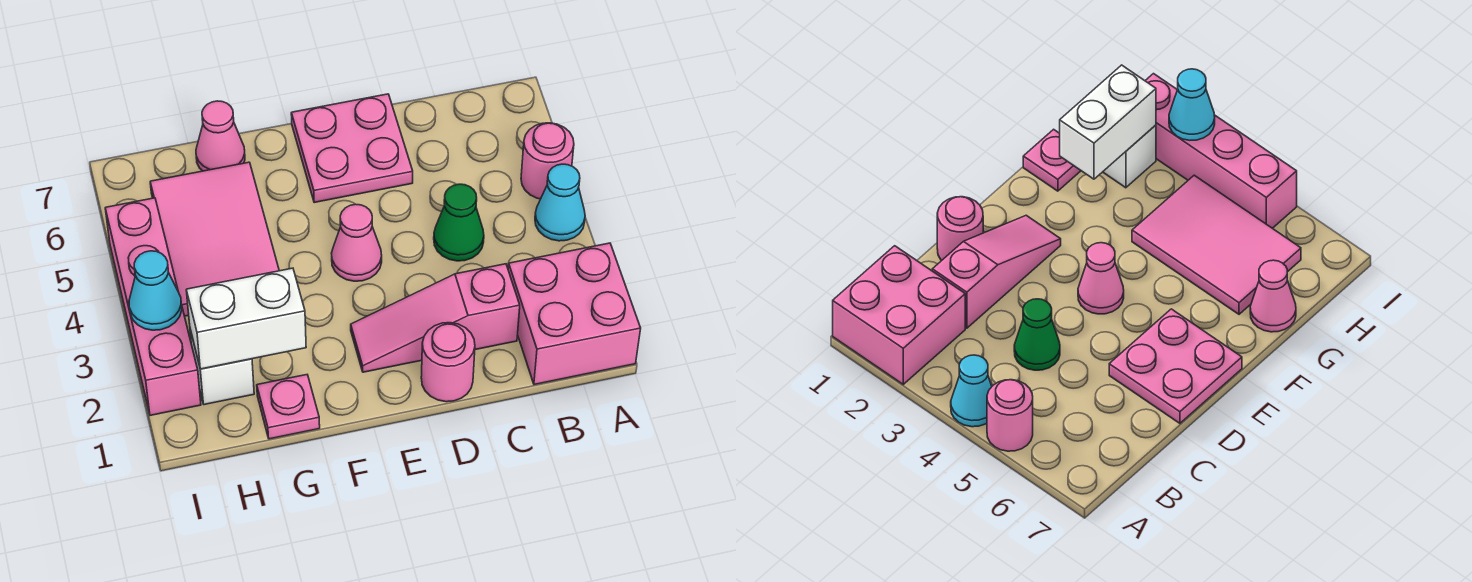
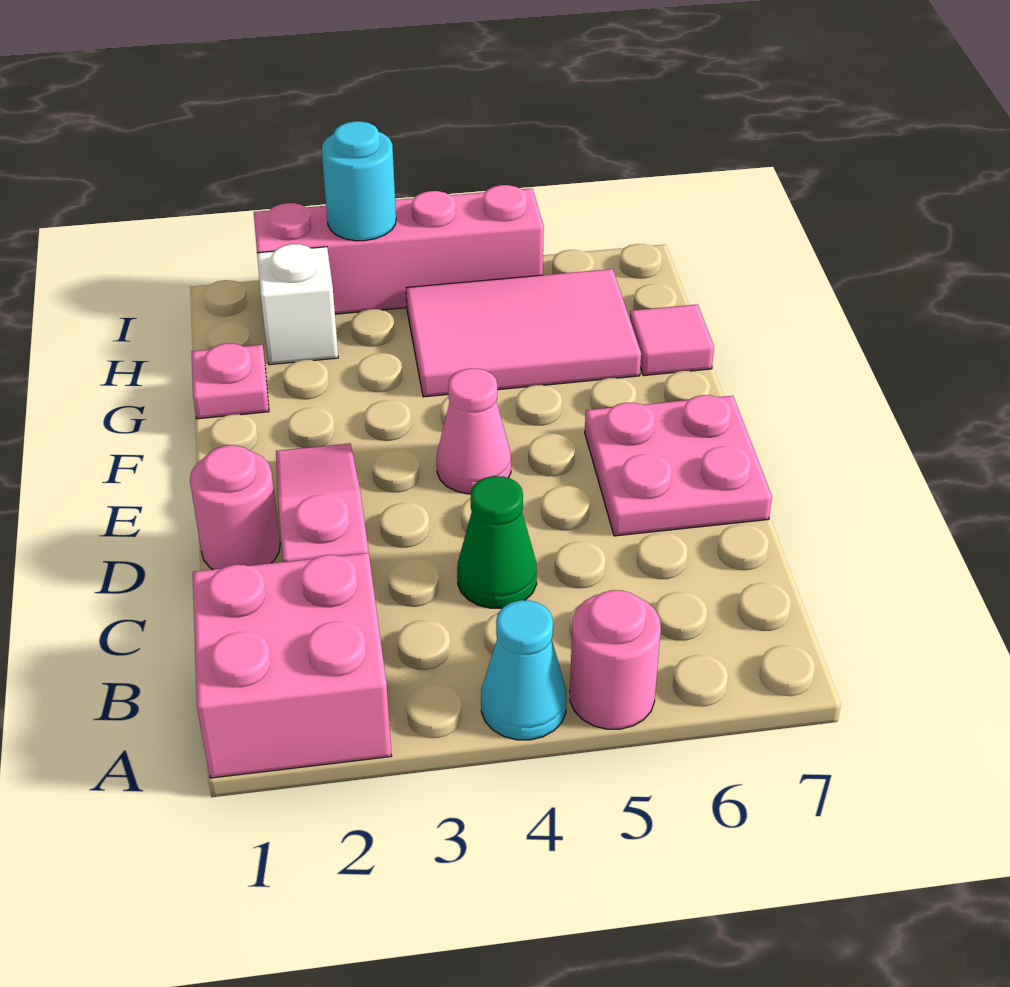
white 1x2 brick [186,268,306,369] -> none
pink 1x1 cone [196,101,245,171] -> pink 1x1 tile [630,304,714,376]
cyan 1x1 cone [129,251,182,330] -> cyan 1x1 round brick [322,121,396,241]

